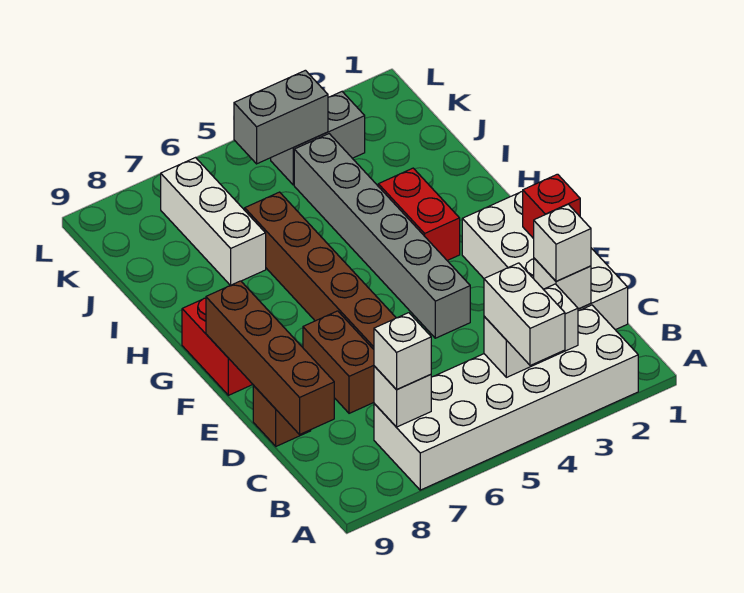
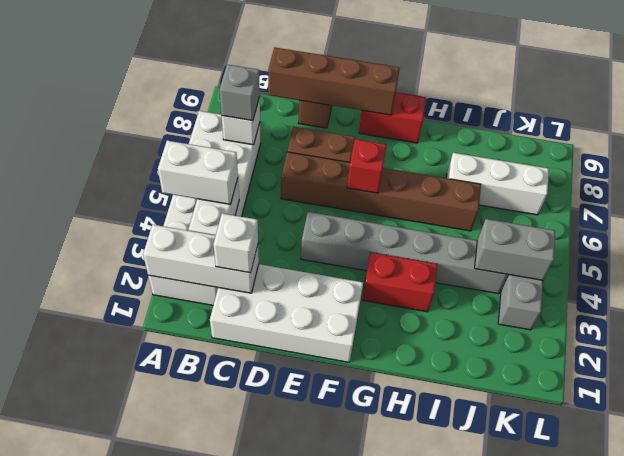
white 1x1 brick [374,313,431,390] -> grey 1x1 brick [220,65,260,121]
white 1x1 brick [534,258,591,309] -> white 1x3 brick [143,225,259,293]
red 1x1 brick [523,174,580,239] -> red 1x1 brick moved to [347,139,387,193]
grey 1x2 brick [234,70,328,164] -> grey 1x2 brick turned to [475,219,555,280]

